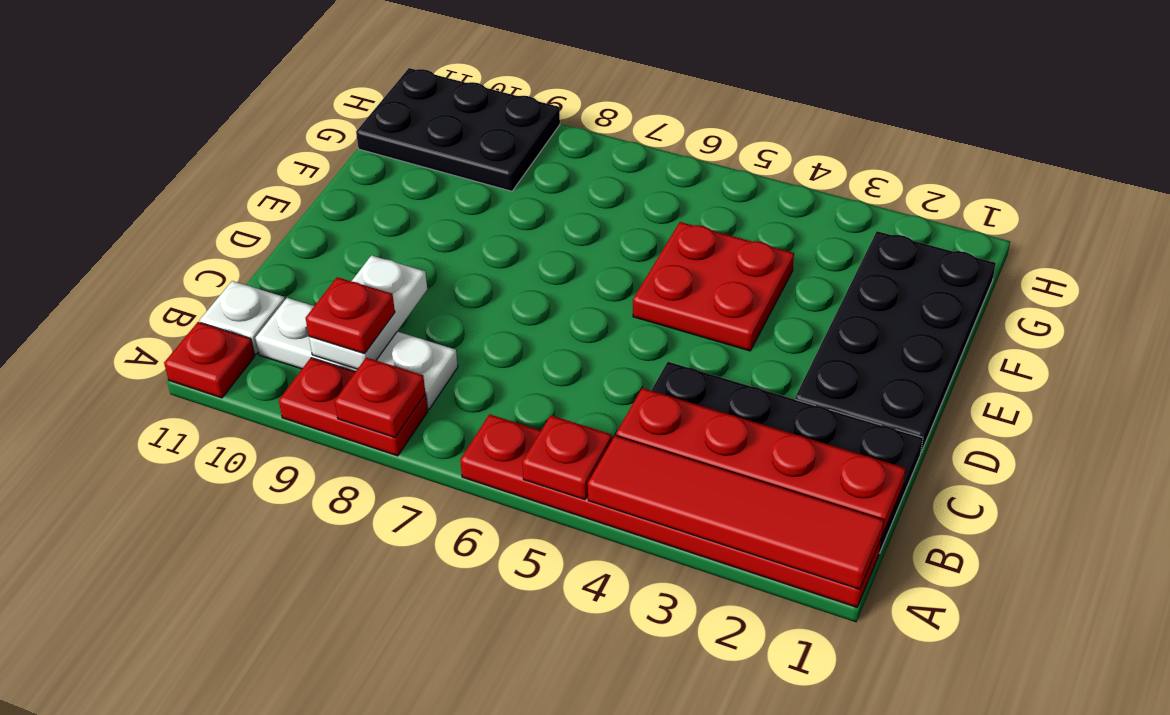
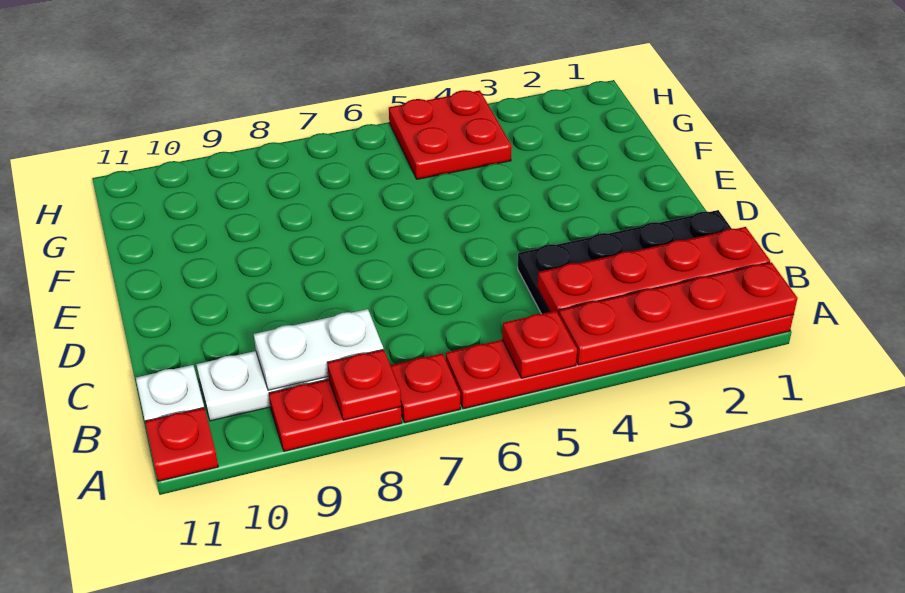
red 1x4 tile [588,436,884,589] -> red 1x4 plate [559,262,798,365]
white 1x2 plate [309,255,427,369] -> white 1x2 plate turned to [254,309,383,390]
red 1x1 plate [306,277,395,354] -> red 1x1 plate moved to [391,353,460,423]
black 2x4 plate [795,231,996,452] -> none
red 2x2 plate [633,222,794,351] -> red 2x2 plate moved to [389,90,512,179]
black 2x3 plate [356,68,560,191] -> none

